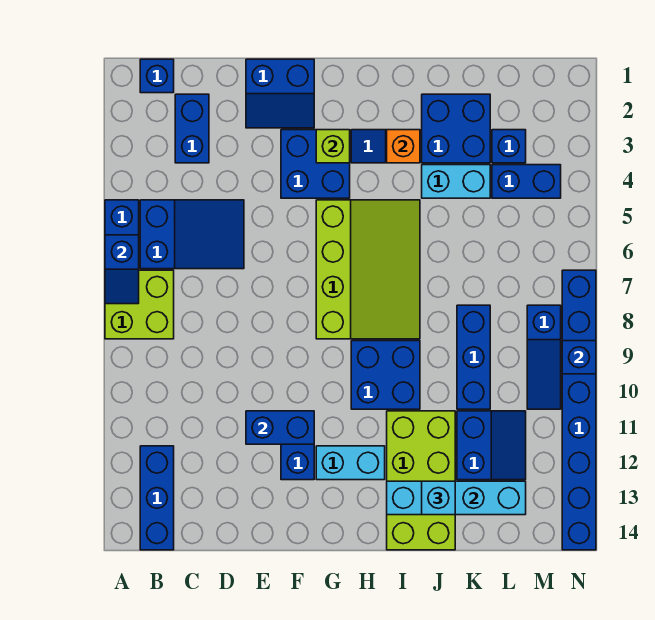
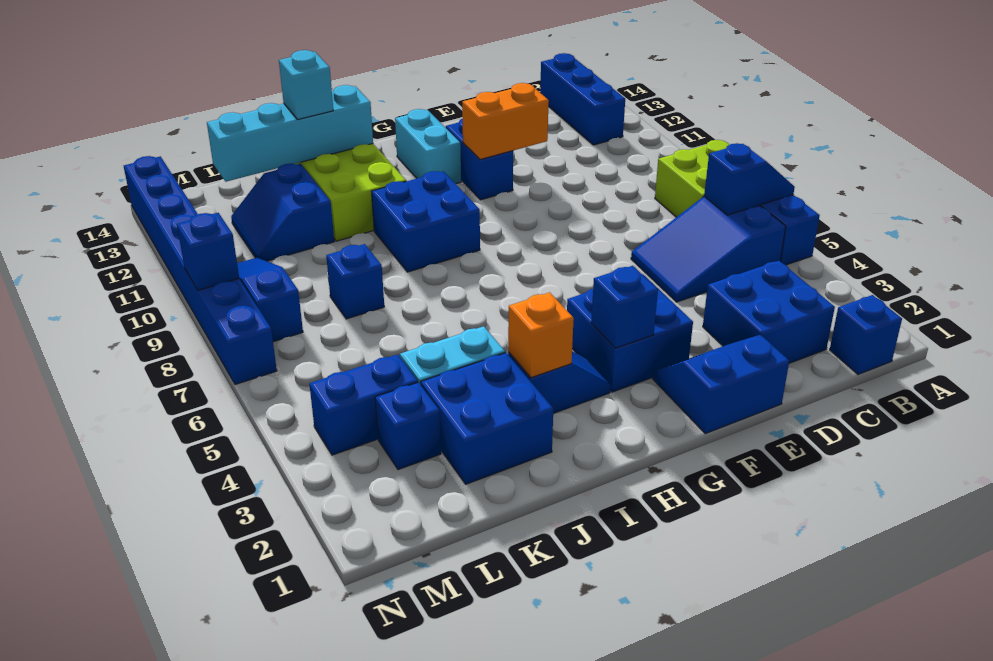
blue 1x2 slope [105,235,139,304] -> blue 1x2 slope turned to [704,143,795,215]
blue 1x2 brick [175,94,209,163] -> blue 2x2 brick [703,261,835,363]
blue 1x2 brick [246,411,314,444] -> orange 1x2 brick [462,83,549,160]
lime 1x1 brick [316,130,350,163] -> blue 1x1 brick [591,266,658,348]
lime 3x4 slope [316,200,420,339] -> none
cyan 1x2 brick [316,446,385,480] -> cyan 1x2 brick turned to [395,109,461,184]
blue 1x3 brick [457,305,490,409] -> blue 1x1 brick [326,244,384,319]

